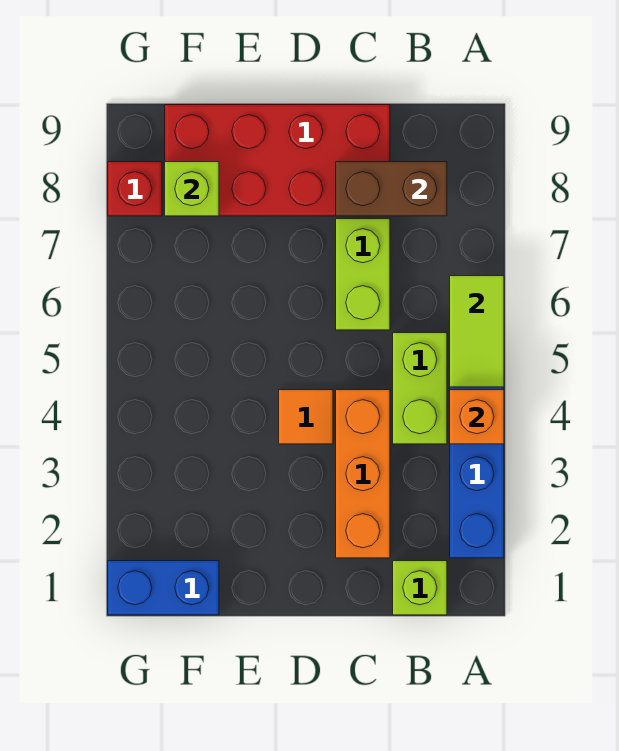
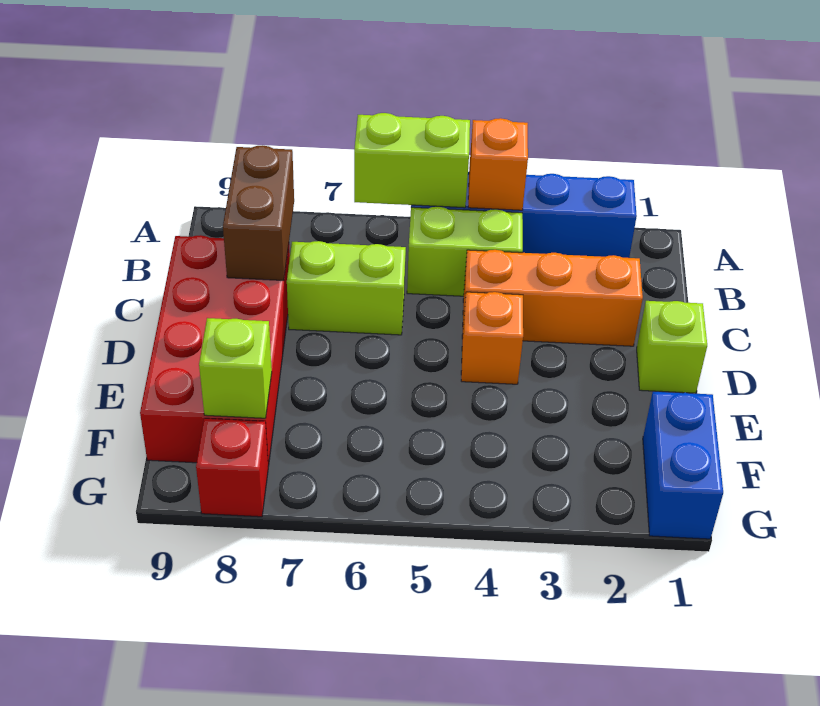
lime 1x2 tile [450,276,504,387] -> lime 1x2 brick [354,113,470,208]
lime 1x1 brick [393,561,447,615] -> lime 1x1 brick moved to [637,301,707,393]
orange 1x1 tile [279,390,333,444] -> orange 1x1 brick [461,292,523,384]

